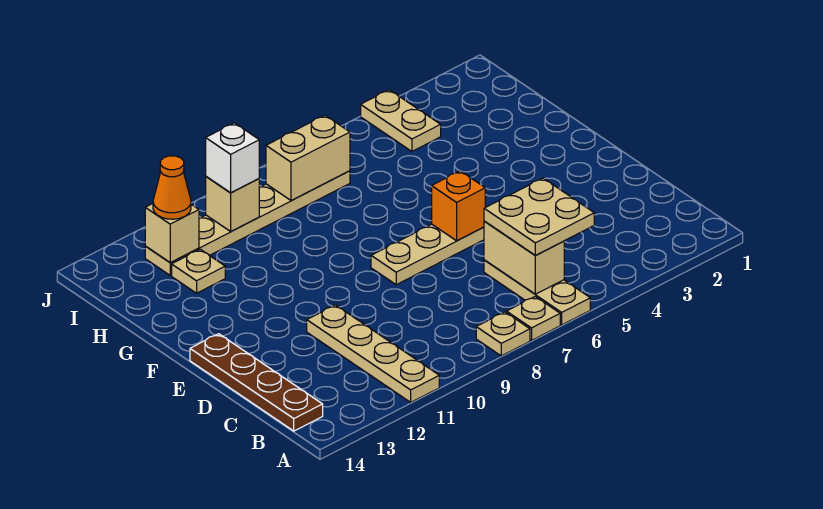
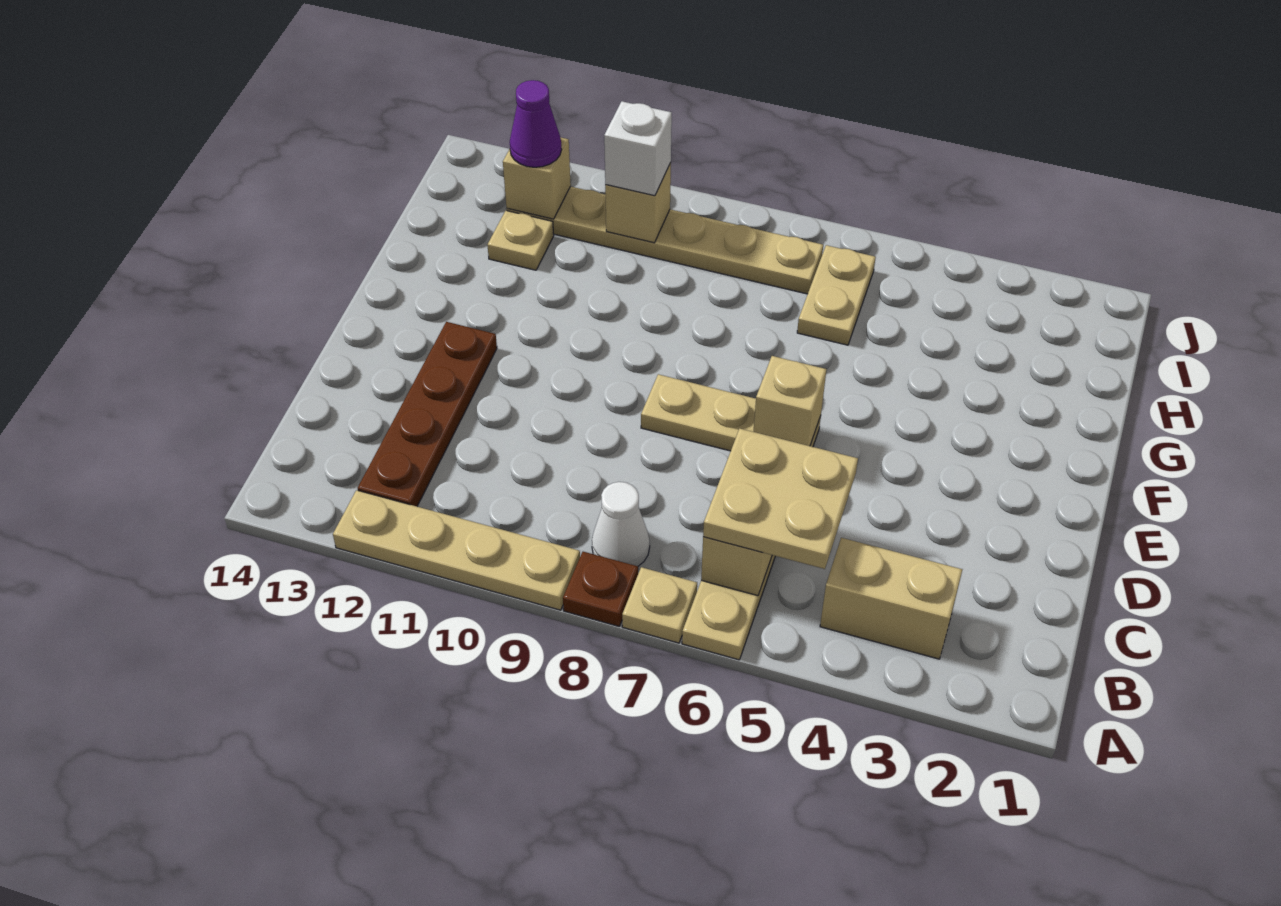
tan 1x1 plate [476,312,530,356] -> brown 1x1 plate [563,552,638,627]
tan 1x4 plate [307,305,439,402] -> tan 1x4 plate turned to [333,490,580,610]
none -> white 1x1 cone [592,482,650,566]
brown 1x4 plate [190,334,323,431] -> brown 1x4 plate moved to [358,322,497,506]
orange 1x1 brick [432,171,485,241] -> tan 1x1 brick [753,356,827,446]
tan 1x2 plate [361,90,441,151] -> tan 1x2 plate moved to [797,245,876,345]
tan 1x2 brick [266,115,350,200] -> tan 1x2 brick moved to [820,538,962,659]
orange 1x1 cone [153,156,191,219] -> purple 1x1 cone [510,80,562,167]

